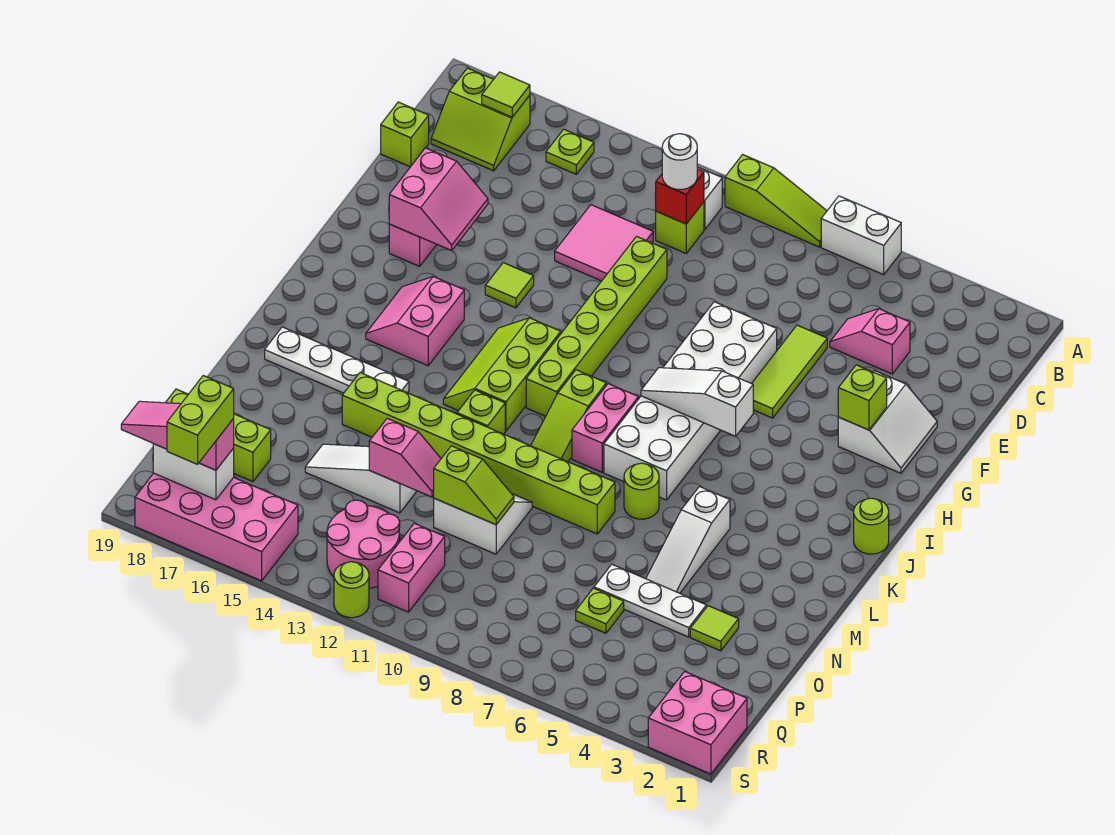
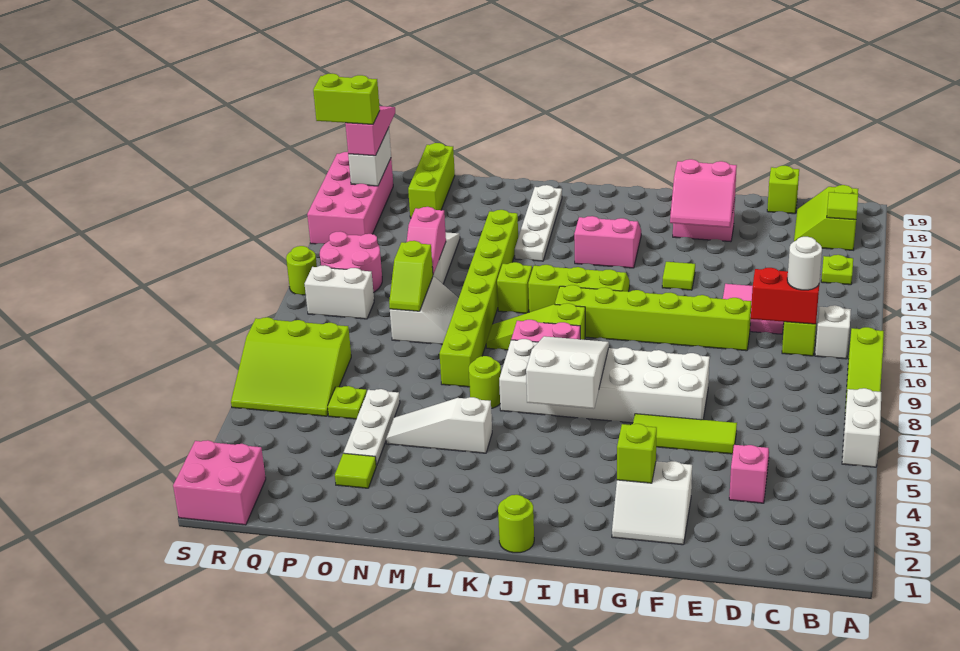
red 1x1 brick [656,169,704,224] -> red 1x2 brick [751,268,819,324]
white 1x3 slope [641,368,753,436] -> white 2x3 slope [526,336,609,409]
none -> lime 3x3 slope [231,317,351,416]
pink 1x2 brick [378,523,445,612] -> white 1x2 brick [305,265,374,319]

